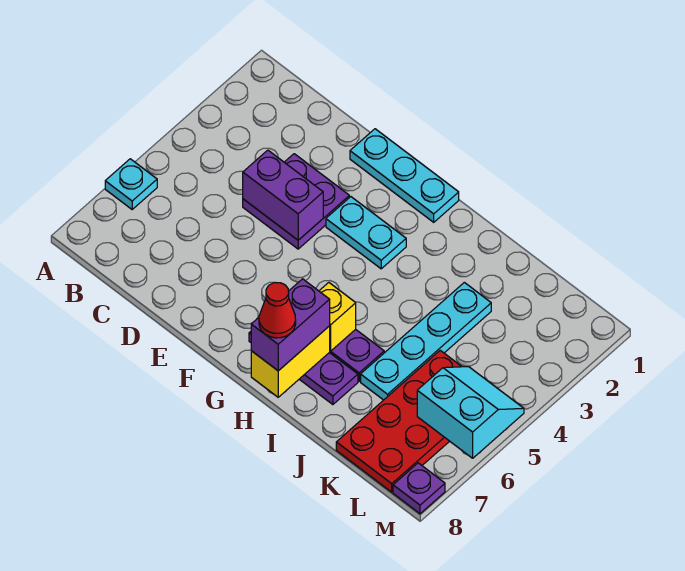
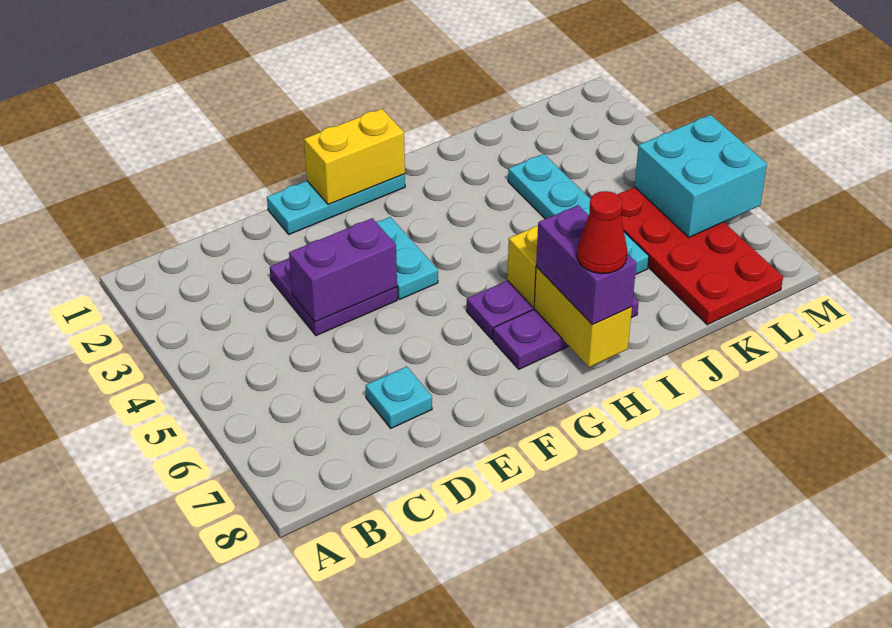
cyan 1x1 plate [105,159,157,209] -> cyan 1x1 plate moved to [366,367,432,428]
none -> yellow 1x2 brick [304,109,405,204]
cyan 1x2 plate [326,197,406,269] -> cyan 1x2 plate turned to [376,217,438,300]
cyan 2x2 slope [417,367,524,458] -> cyan 2x2 brick [635,115,767,237]
purple 1x1 plate [393,463,445,514] -> none

